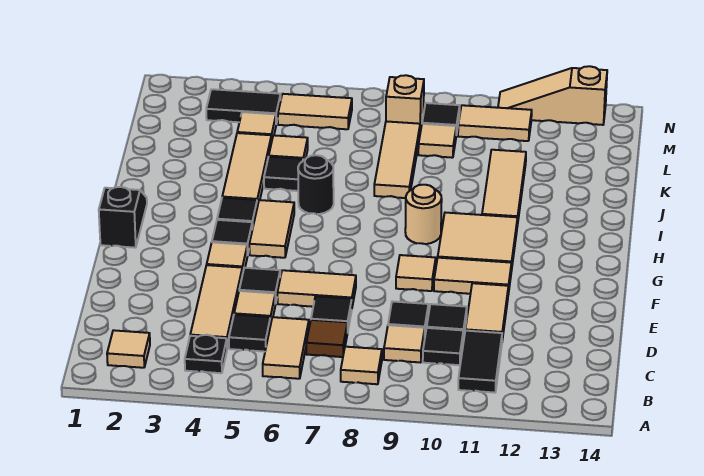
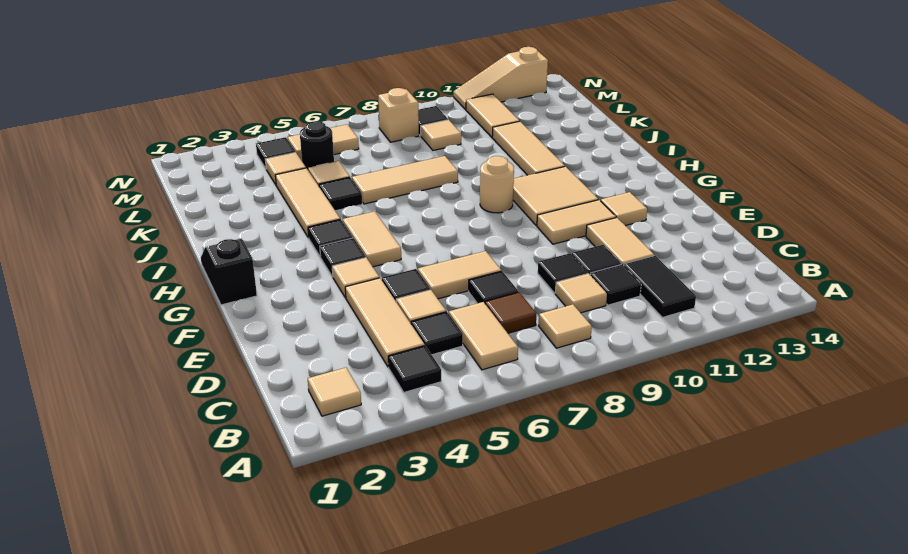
black 1x1 plate [185,335,227,373] -> black 1x1 tile [388,346,441,392]
tan 1x1 tile [396,255,436,291] -> tan 1x1 tile moved to [601,192,647,226]
black 1x1 round brick [298,155,334,214] -> black 1x1 round brick moved to [300,121,334,169]
tan 1x3 tile [374,121,420,198] -> tan 1x3 tile turned to [352,156,458,204]
black 1x2 tile [206,89,281,124] -> black 1x1 tile [256,137,295,168]
tan 1x2 tile [458,105,532,141] -> tan 1x2 tile turned to [466,94,519,137]

